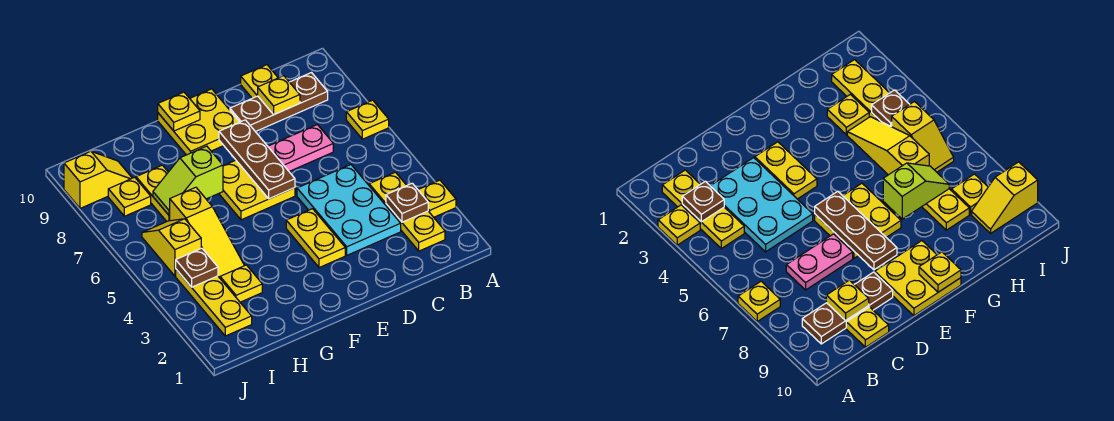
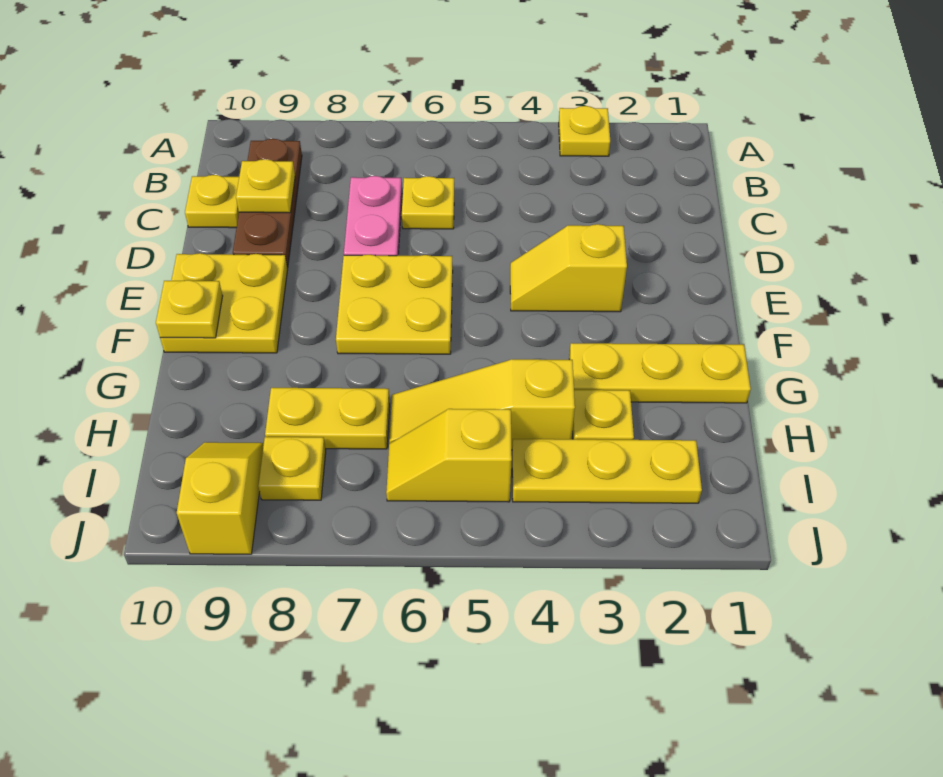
yellow 1x1 plate [346,100,389,139] -> yellow 1x1 plate moved to [402,176,454,229]
yellow 1x3 plate [369,172,445,251] -> yellow 1x3 plate moved to [569,343,751,403]
brown 1x1 plate [386,183,428,222] -> none
cyan 2x3 plate [297,165,401,255] -> none
yellow 1x2 plate [286,209,345,268] -> yellow 1x2 slope [510,224,627,312]
brown 1x3 plate [219,120,295,199] -> none
lime 1x2 slope [153,146,223,215] -> none
yellow 1x3 slope [170,187,244,278] -> yellow 1x3 slope turned to [389,359,575,450]
brown 1x1 plate [176,248,218,287] -> none

